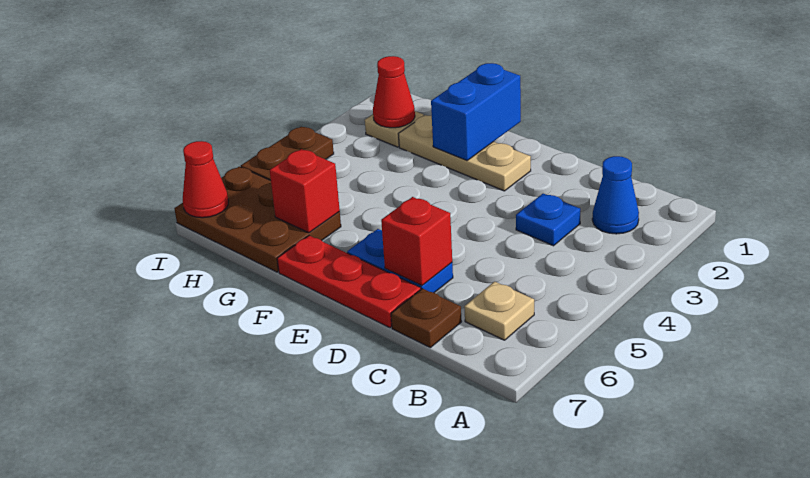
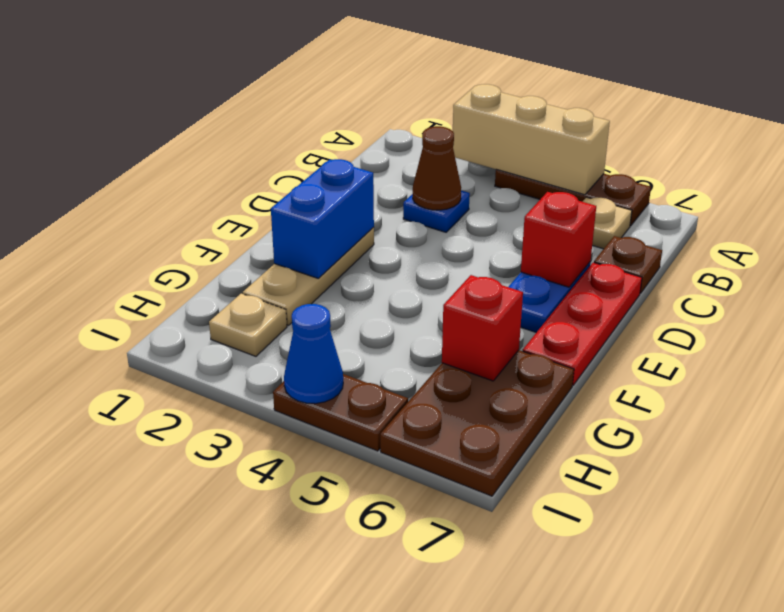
none -> tan 1x3 brick [453,84,610,195]
none -> brown 1x3 plate [495,169,651,226]
blue 1x1 cone [592,156,639,234] -> blue 1x1 cone moved to [284,304,343,404]
none -> brown 1x1 cone [413,126,461,210]
blue 1x2 brick [431,63,521,160] -> blue 1x2 brick turned to [271,159,374,279]
red 1x1 cone [373,56,415,128] -> none
red 1x1 cone [183,141,228,218] -> none

